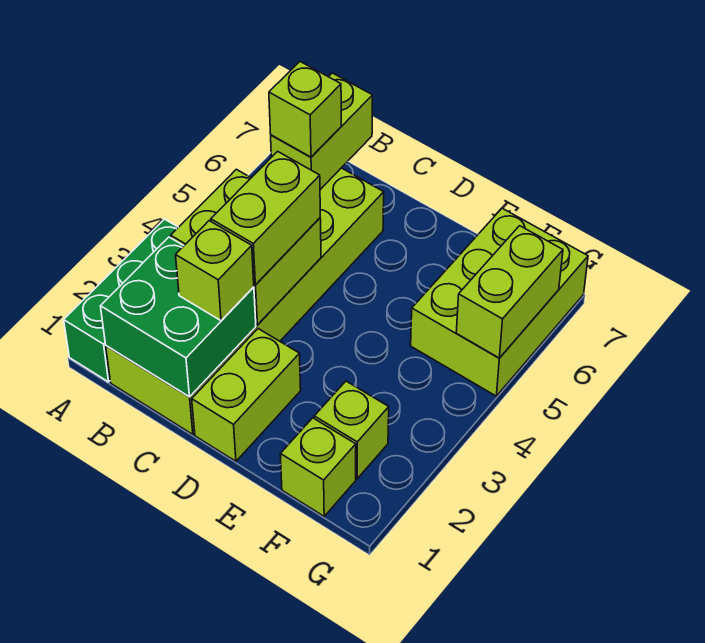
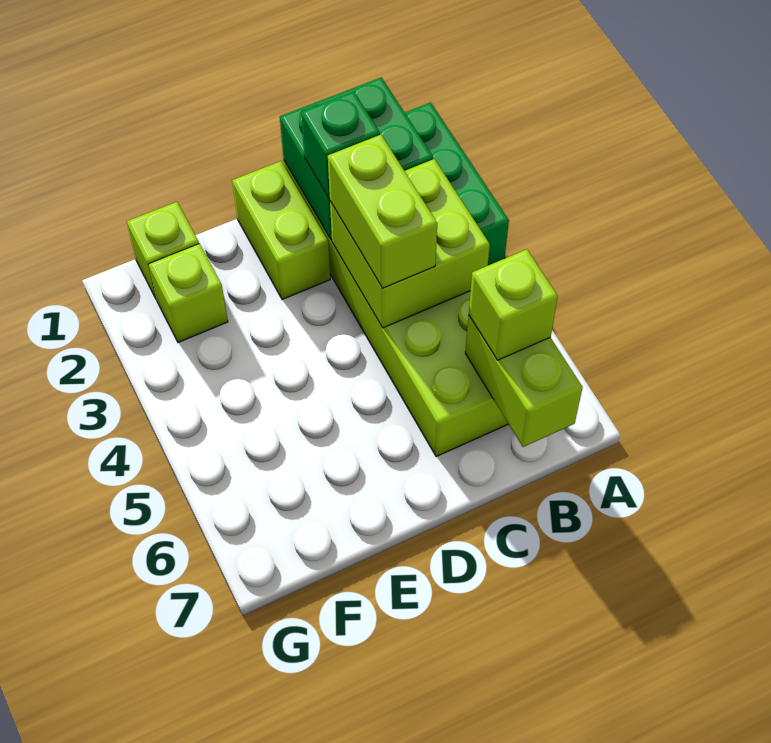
lime 1x1 brick [176,221,254,321] -> green 1x1 brick [301,91,380,198]
lime 2x3 brick [411,208,588,396] -> none
lime 1x2 brick [456,226,563,358] -> none

